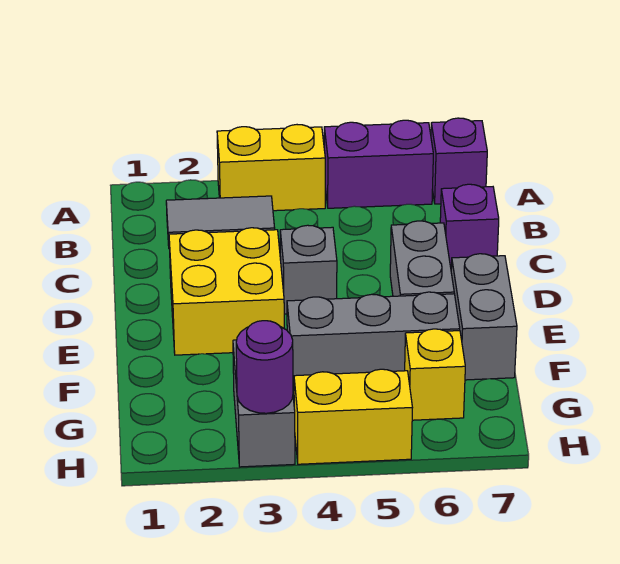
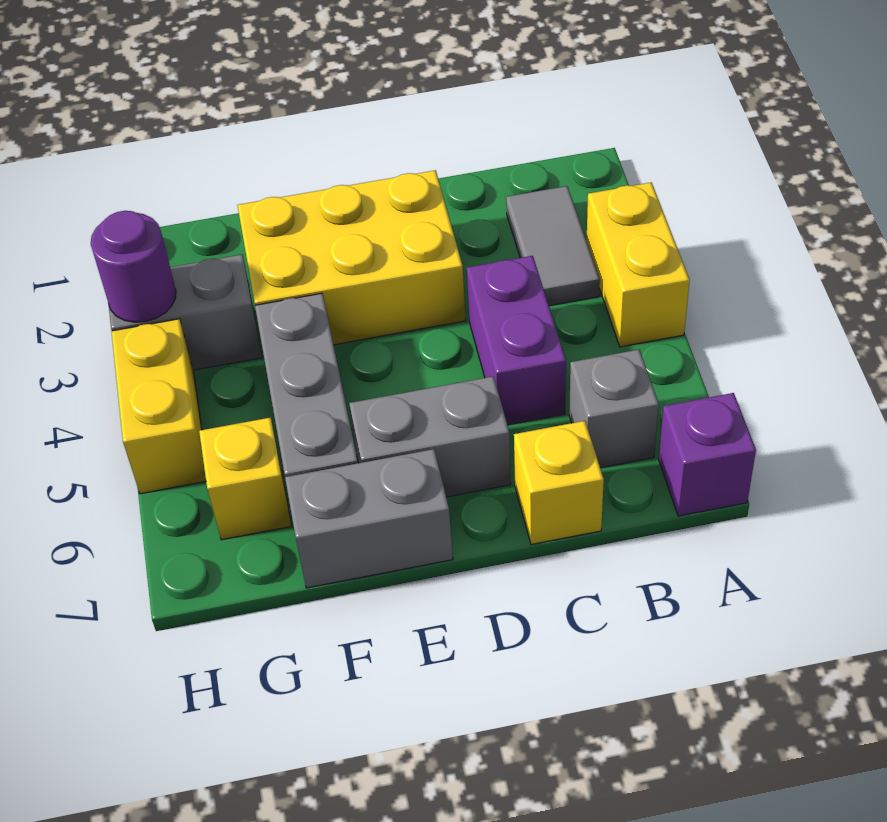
purple 1x2 brick [324,120,433,208] -> purple 1x2 brick moved to [467,256,566,425]
purple 1x1 brick [440,184,499,268] -> yellow 1x1 brick [514,421,604,545]
yellow 2x2 brick [169,228,284,355] -> yellow 2x3 brick [237,170,466,345]
grey 1x1 brick [280,225,337,314] -> grey 1x1 brick moved to [569,350,659,468]

